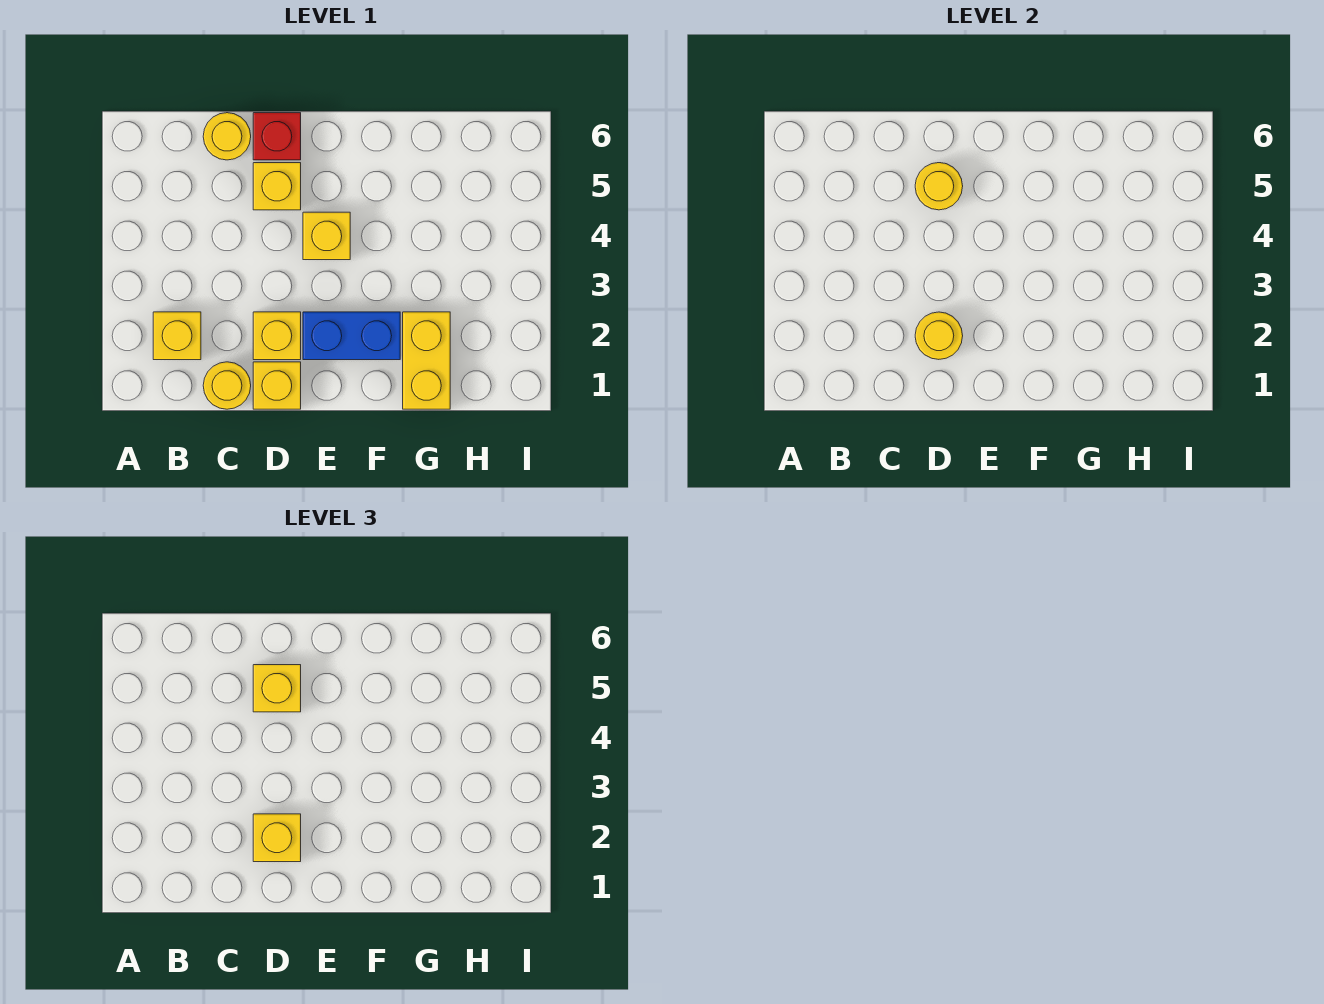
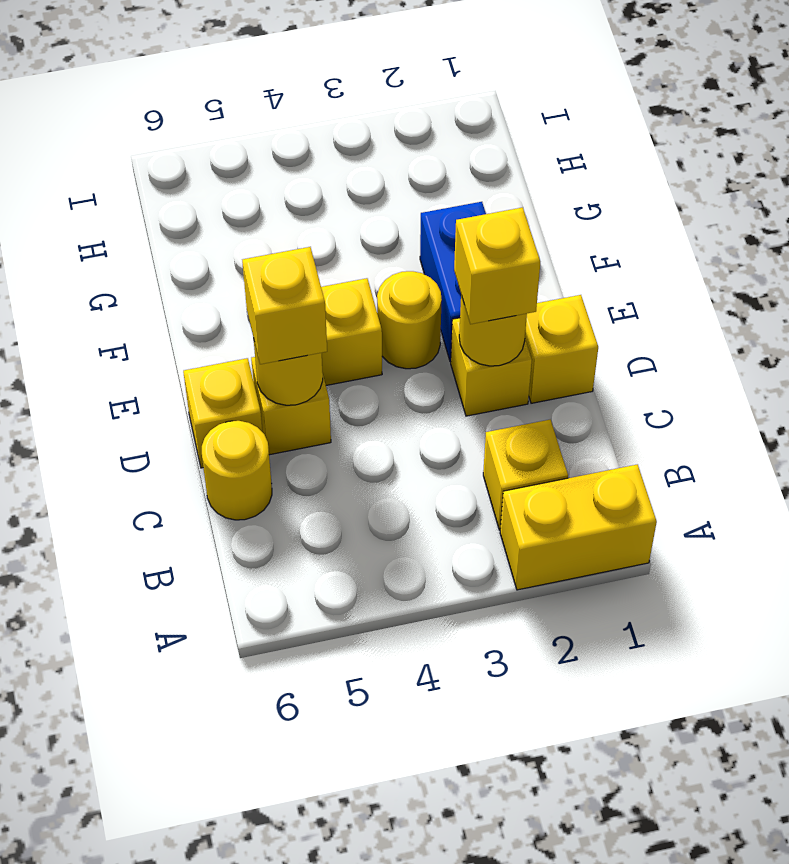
yellow 1x1 round brick [203,362,251,409] -> yellow 1x1 round brick moved to [377,271,442,369]
red 1x1 brick [253,113,301,160] -> yellow 1x1 brick [183,358,262,468]
yellow 1x2 brick [403,312,450,409] -> yellow 1x2 brick moved to [500,464,657,590]

